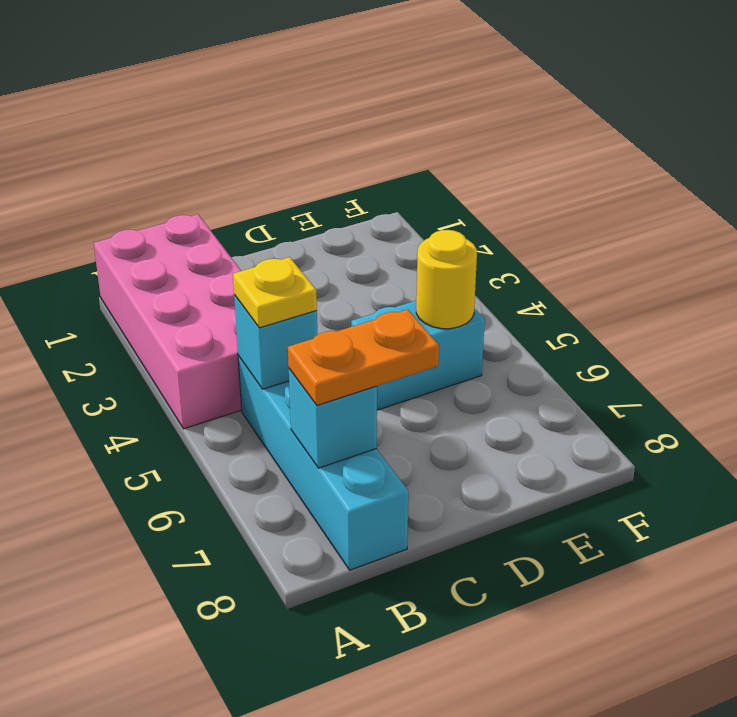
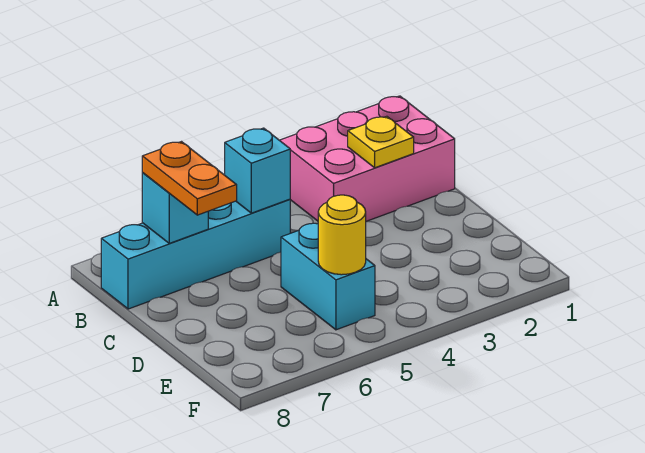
pink 2x4 brick [94,214,242,429] -> pink 2x3 brick [280,96,455,221]
yellow 1x1 plate [233,257,317,328] -> yellow 1x1 plate moved to [348,116,414,168]

